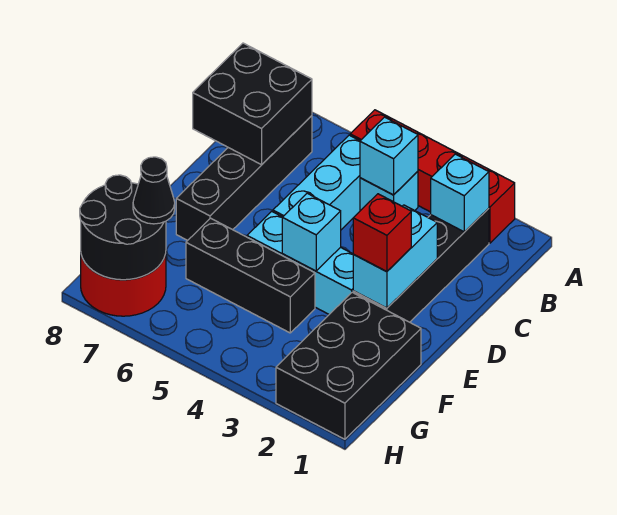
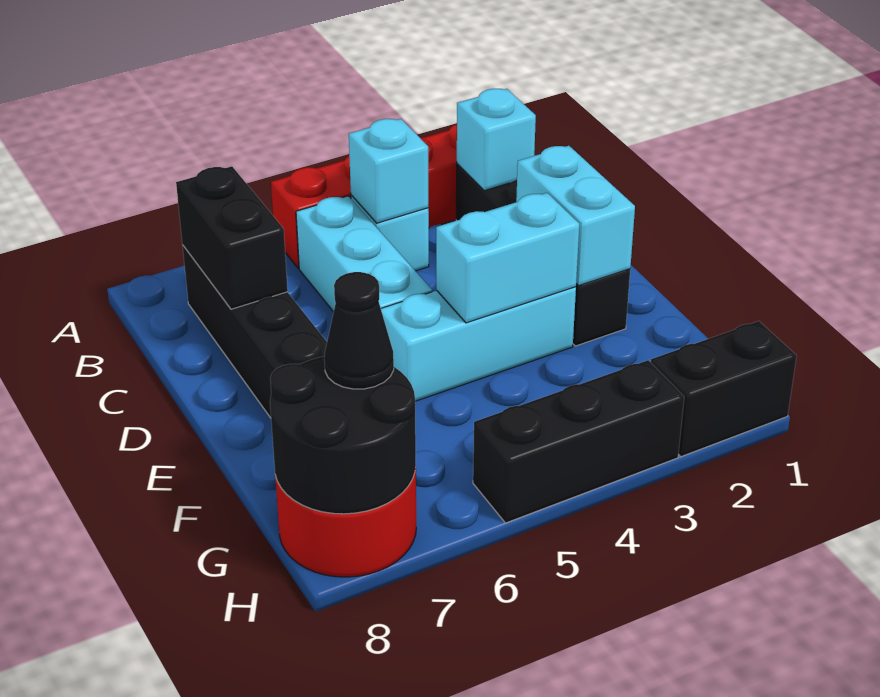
black 2x2 brick [193,43,312,165] -> black 1x2 brick [176,166,288,309]
red 1x1 brick [353,194,411,272] -> none
cyan 1x1 brick [282,193,341,271] -> cyan 1x2 brick [436,193,579,323]
black 2x3 brick [276,292,421,439] -> black 1x2 brick [651,321,797,457]
black 1x3 brick [186,218,315,333] -> black 1x3 brick moved to [473,360,684,523]

